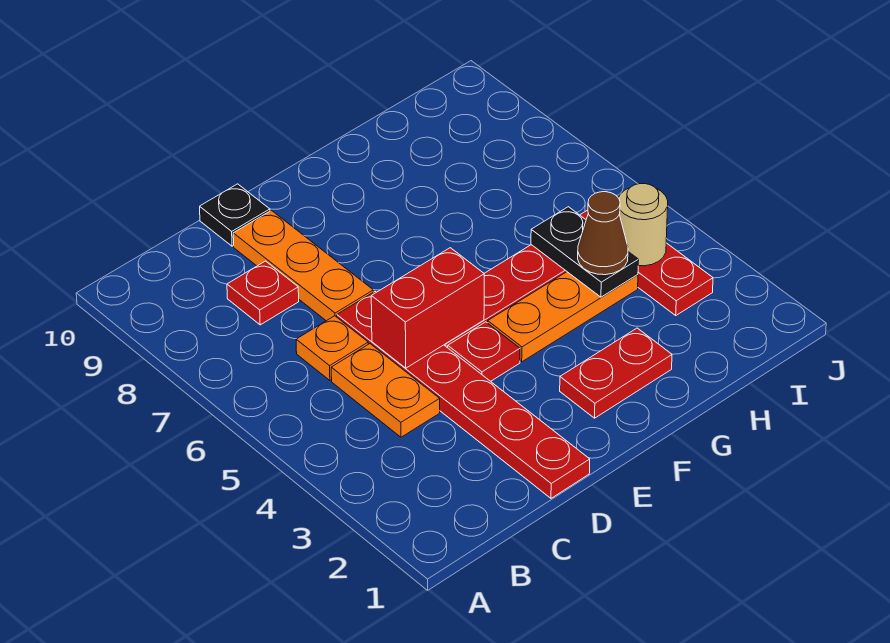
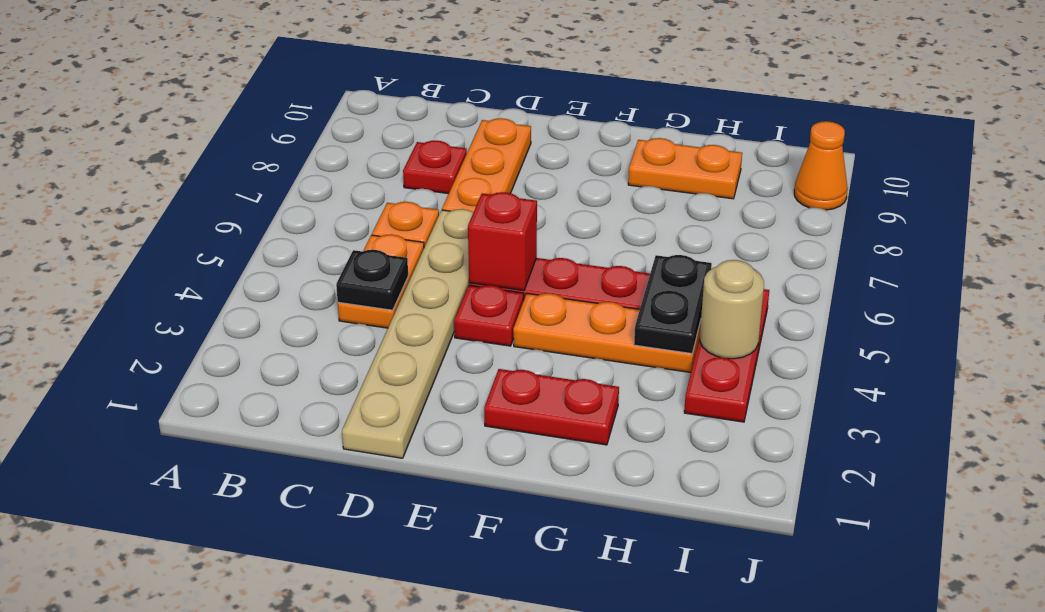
red 1x6 plate [337,292,590,498] -> tan 1x6 plate [342,209,473,458]
red 1x2 brick [371,248,484,368] -> red 1x1 brick [468,192,537,291]
black 1x1 plate [200,184,270,246] -> black 1x1 plate moved to [336,250,408,310]
none -> orange 1x2 plate [628,138,742,199]
brown 1x1 cone [578,192,628,275] -> none
none -> orange 1x1 cone [794,121,848,210]

